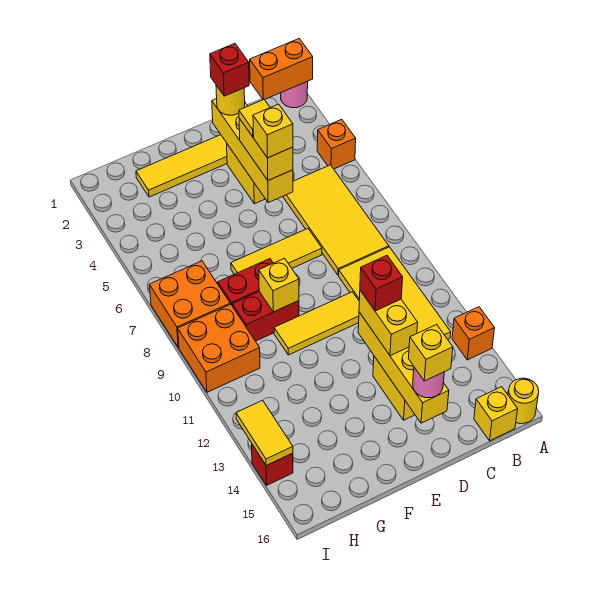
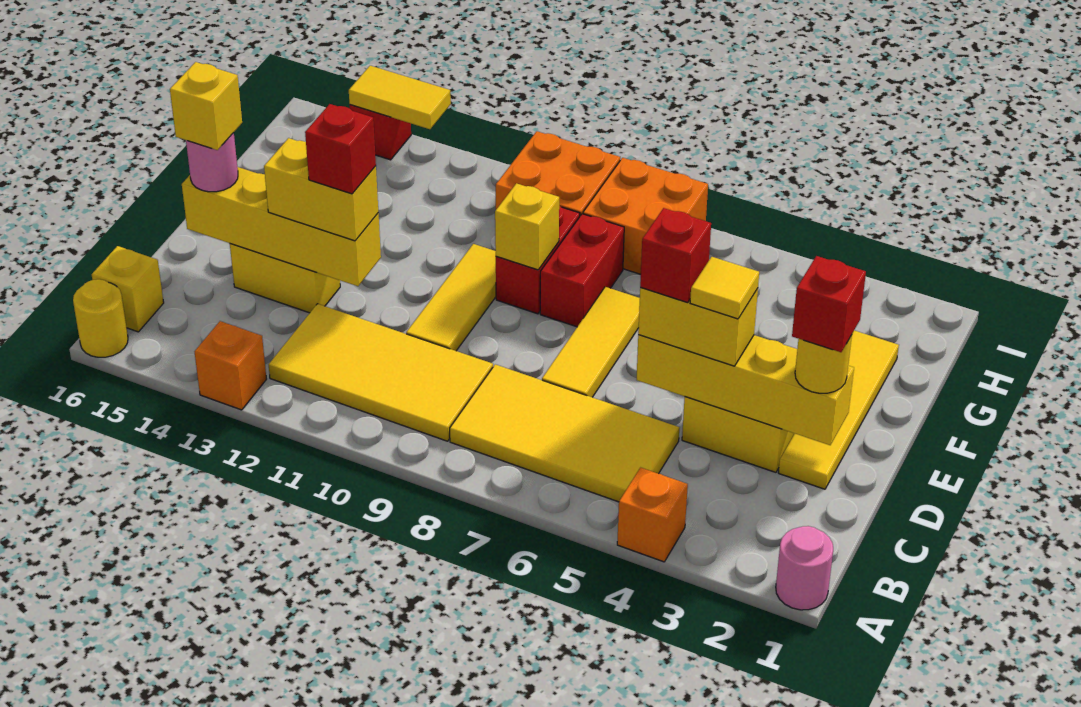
orange 1x2 brick [250,39,313,100] -> none
yellow 1x1 brick [253,104,293,158] -> red 1x1 brick [640,208,711,303]

